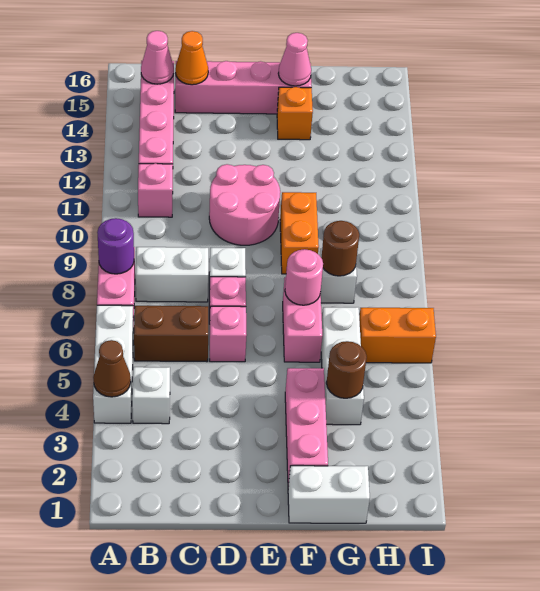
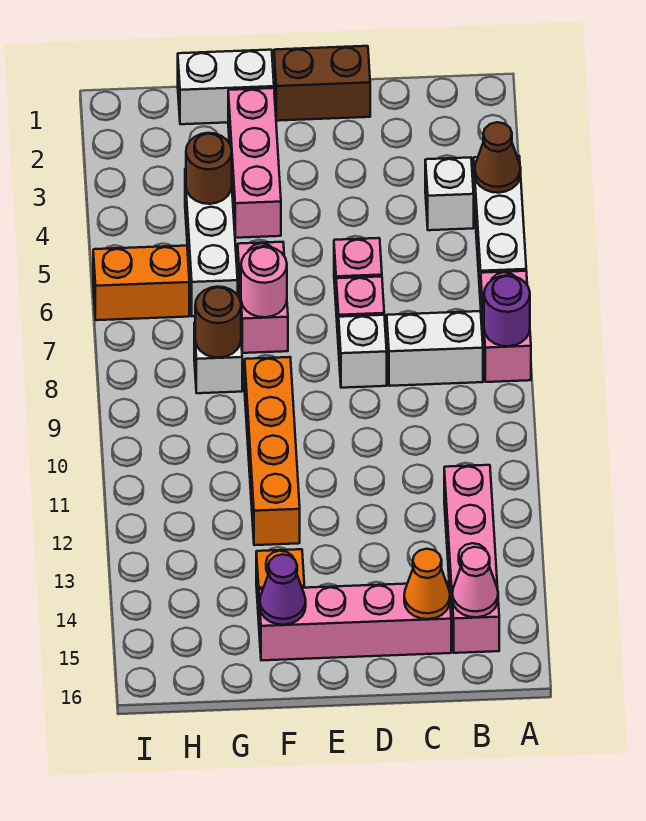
brown 1x2 brick [134,306,208,362] -> brown 1x2 brick moved to [274,46,370,121]
pink 1x1 brick [138,164,173,217] -> none
pink 2x2 round brick [209,164,280,245] -> none
orange 1x2 brick [280,192,319,274] -> orange 1x4 brick [245,357,300,545]
pink 1x1 cone [278,33,311,86] -> purple 1x1 cone [260,554,306,625]

